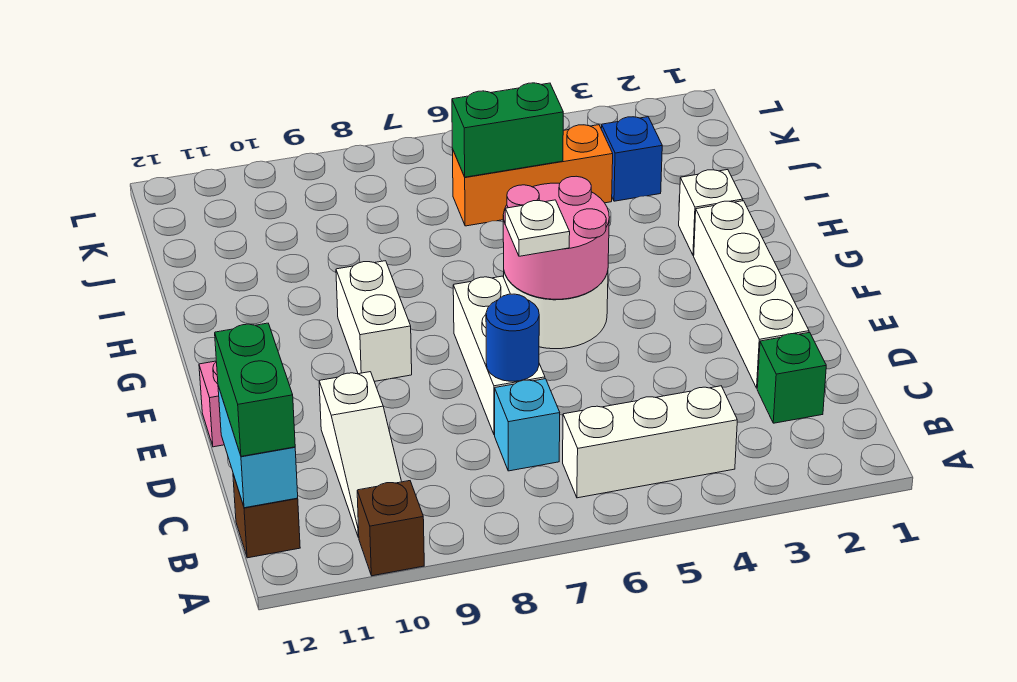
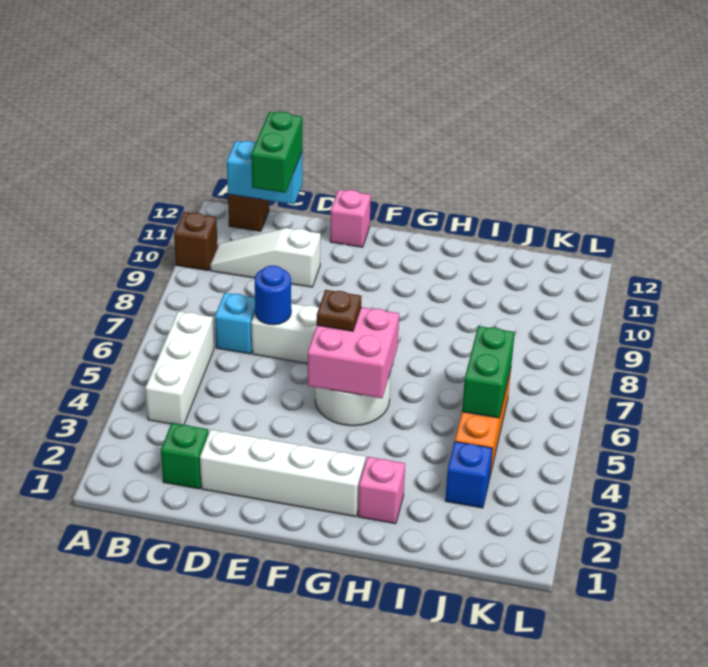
green 1x2 brick [215,323,295,456] -> green 1x2 brick turned to [251,112,302,193]
pink 2x2 round brick [503,176,609,299] -> pink 2x2 brick [308,307,399,398]
white 1x1 plate [505,200,570,256] -> brown 1x1 plate [317,290,361,331]
white 1x2 brick [336,261,412,382] -> none
white 1x1 brick [679,170,743,256] -> pink 1x1 brick [358,457,405,524]

